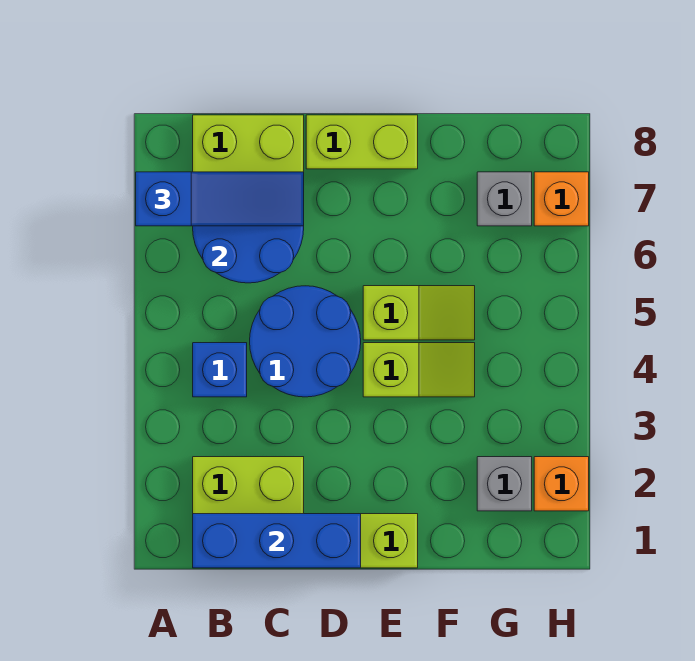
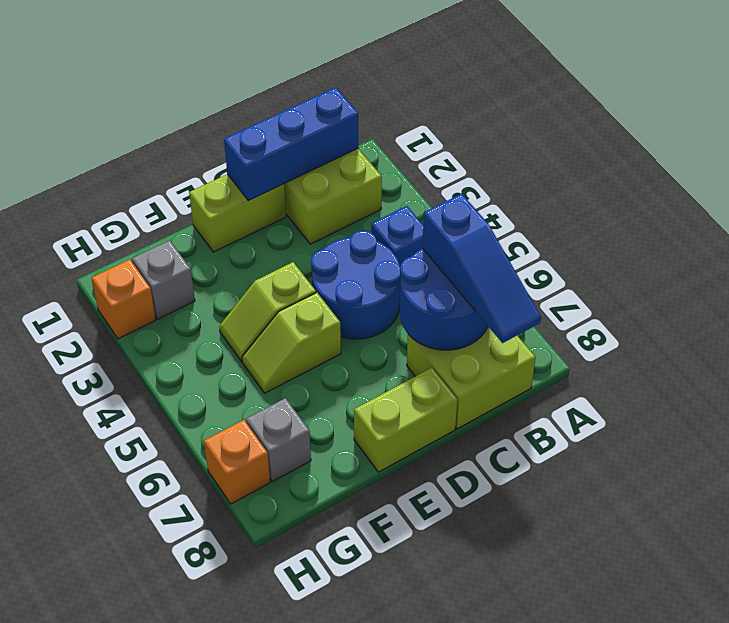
blue 1x3 slope [136,172,304,226] -> blue 1x3 slope turned to [422,194,541,343]

